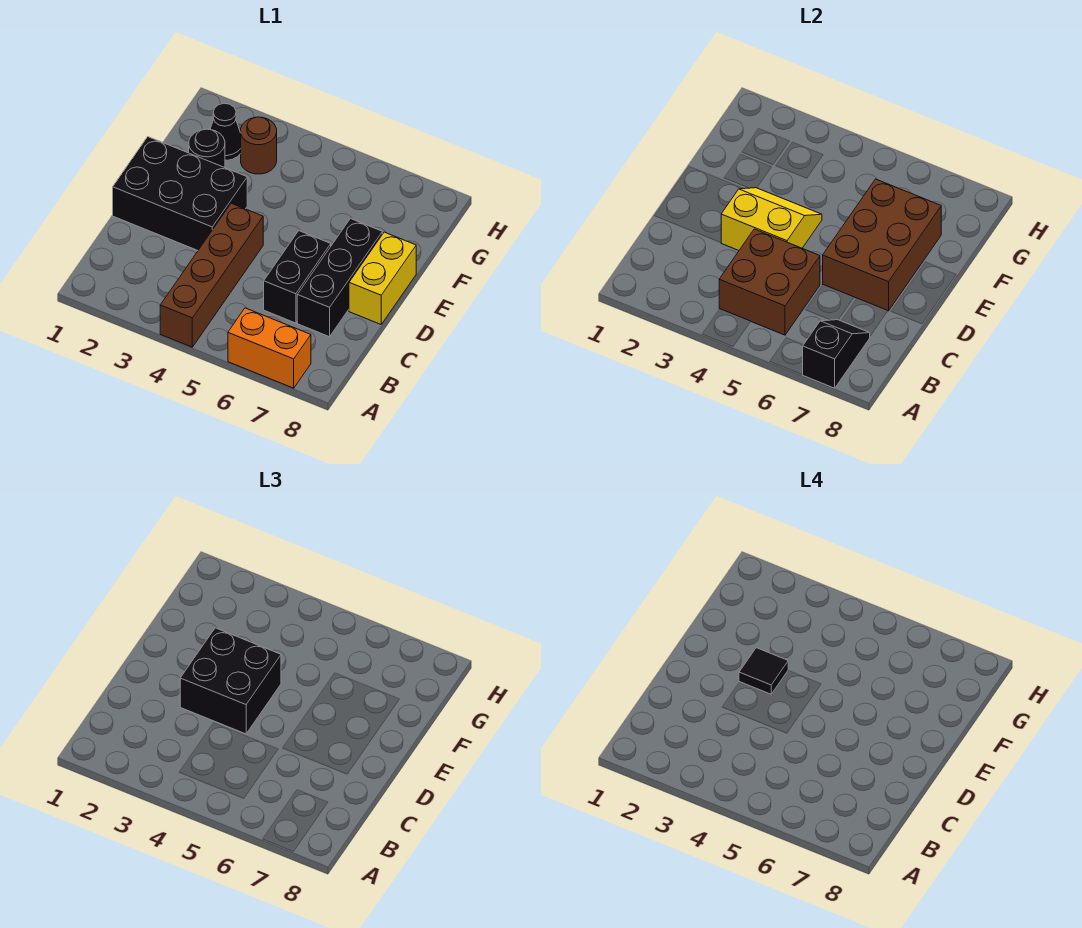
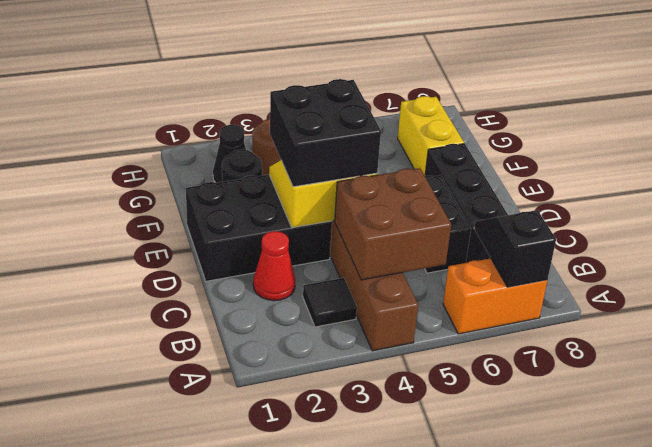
none -> red 1x1 cone [253,231,295,301]
brown 2x3 brick [823,179,941,311] -> none
yellow 1x2 brick [349,232,416,324] -> yellow 1x2 brick moved to [398,96,464,176]
black 1x1 tile [739,648,788,694] -> black 1x1 tile moved to [303,278,357,327]

